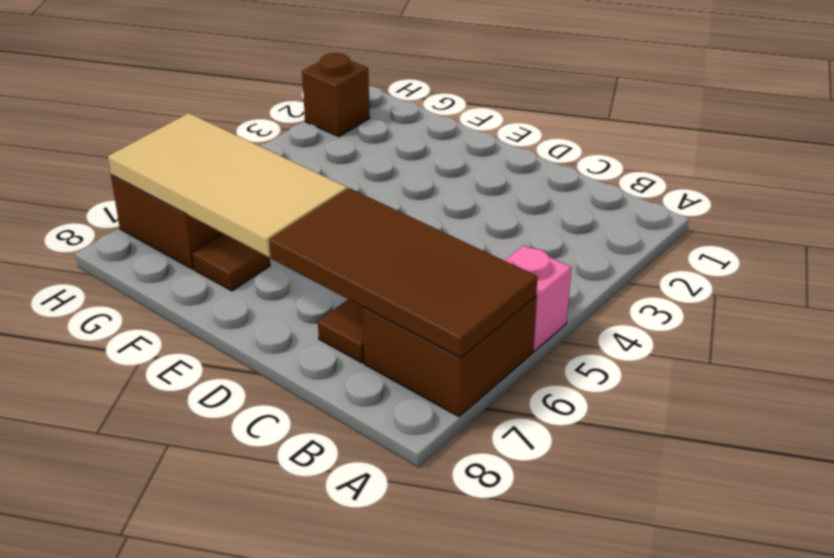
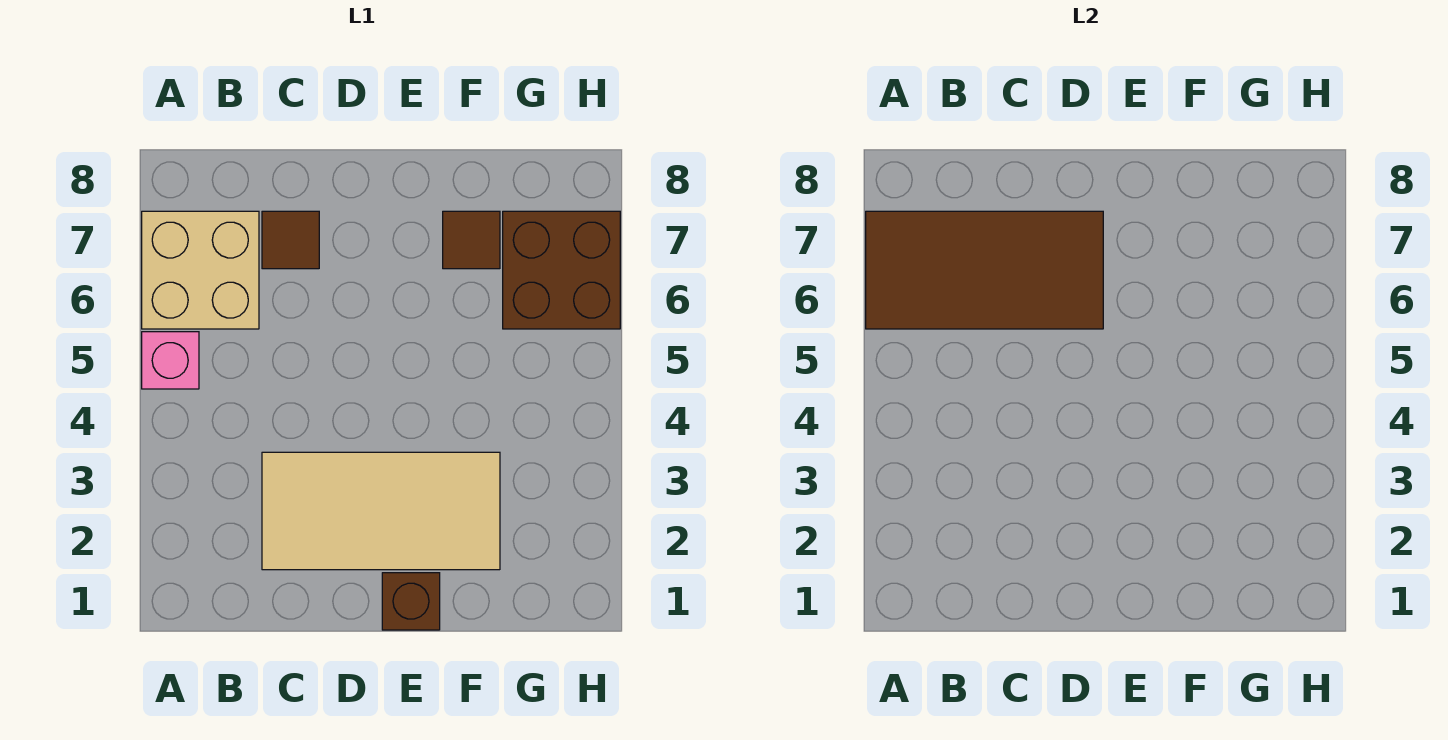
brown 2x2 brick [362,296,536,417] -> tan 2x2 brick [142,211,259,329]
tan 2x4 tile [108,113,347,257] -> tan 2x4 tile moved to [262,452,500,570]
brown 1x1 brick [302,53,370,137] -> brown 1x1 brick moved to [382,573,440,630]

